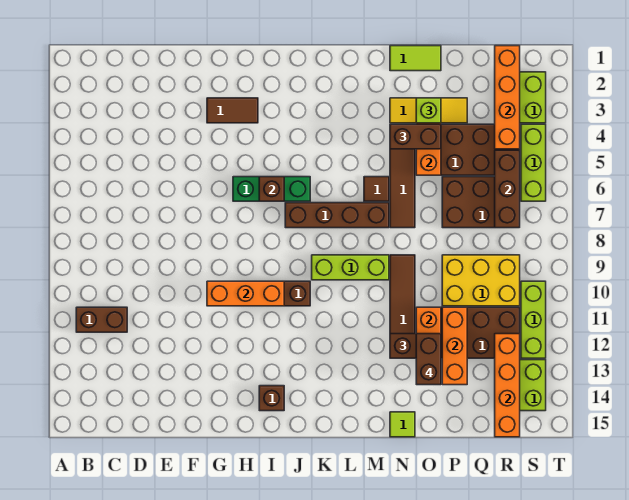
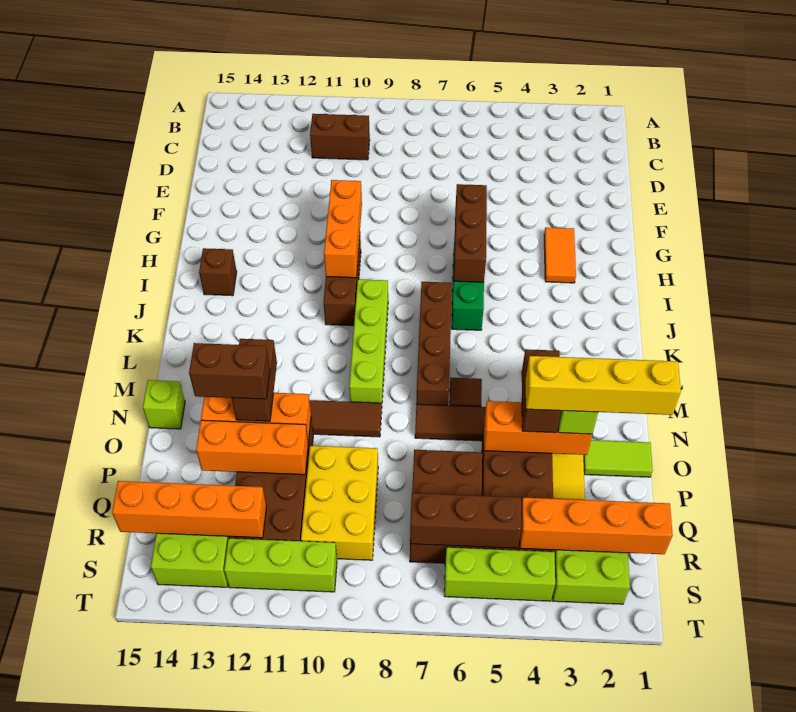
brown 1x2 brick [76,307,127,332] -> brown 1x2 brick turned to [310,114,370,160]
brown 1x2 tile [207,98,258,123] -> orange 1x2 tile [544,227,576,283]
brown 1x1 brick [259,177,284,201] -> brown 1x3 brick [454,184,487,282]
lime 1x3 brick [312,255,389,280] -> lime 1x4 brick [349,279,388,403]
lime 1x2 tile [390,46,441,71] -> lime 1x2 tile turned to [583,440,653,477]
lime 1x1 tile [390,412,415,437] -> lime 1x1 brick [143,380,185,429]
none -> yellow 1x4 brick [526,356,681,415]

